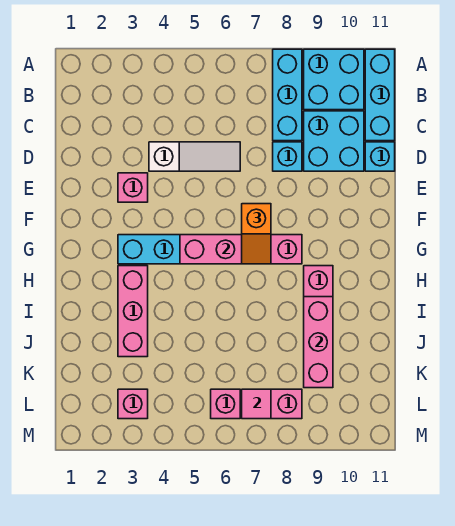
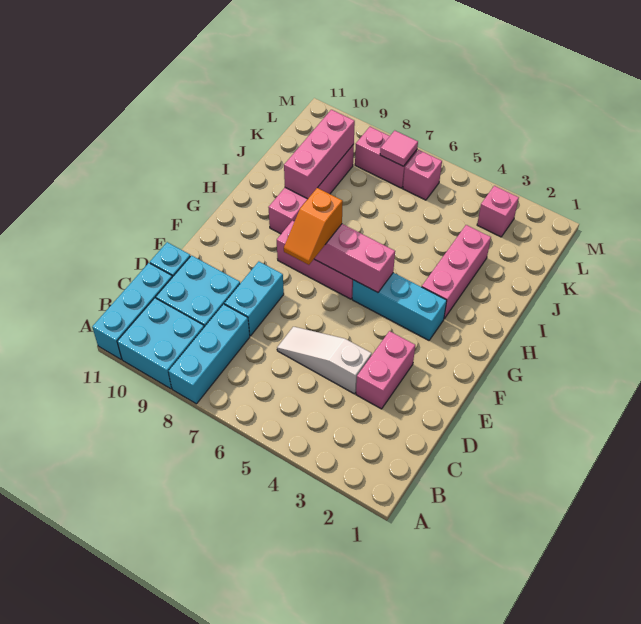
cyan 1x1 brick [273,142,302,171] -> cyan 1x2 brick [224,262,284,336]
pink 1x1 brick [118,173,148,202] -> pink 1x2 brick [356,331,415,409]
orange 1x2 slope [242,204,271,264] -> orange 1x2 slope turned to [284,188,343,265]

